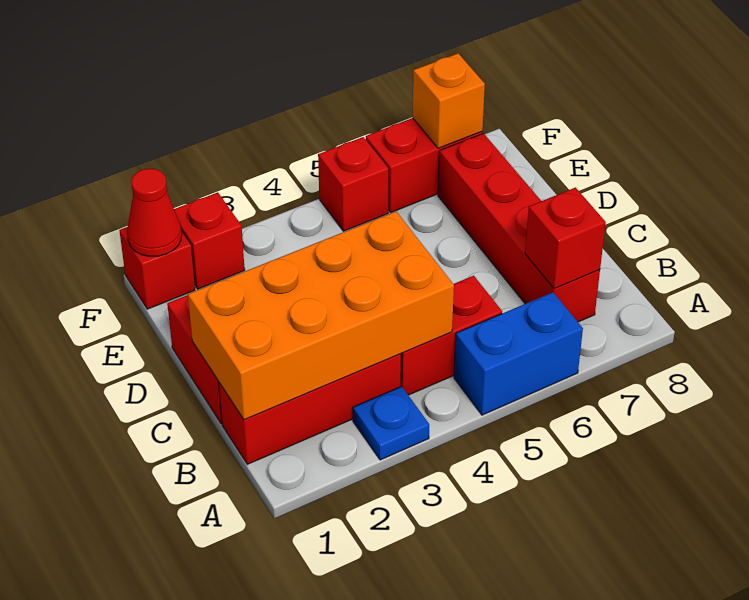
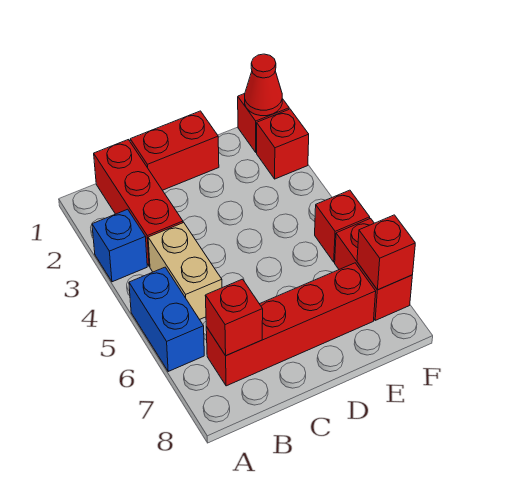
blue 1x1 plate [353,386,429,460] -> blue 1x1 brick [92,209,147,282]
orange 2x4 brick [188,212,454,420] -> none
red 1x2 brick [400,276,502,395] -> tan 1x2 brick [148,223,222,319]
orange 1x1 brick [413,53,485,148] -> red 1x1 brick [357,215,415,290]

